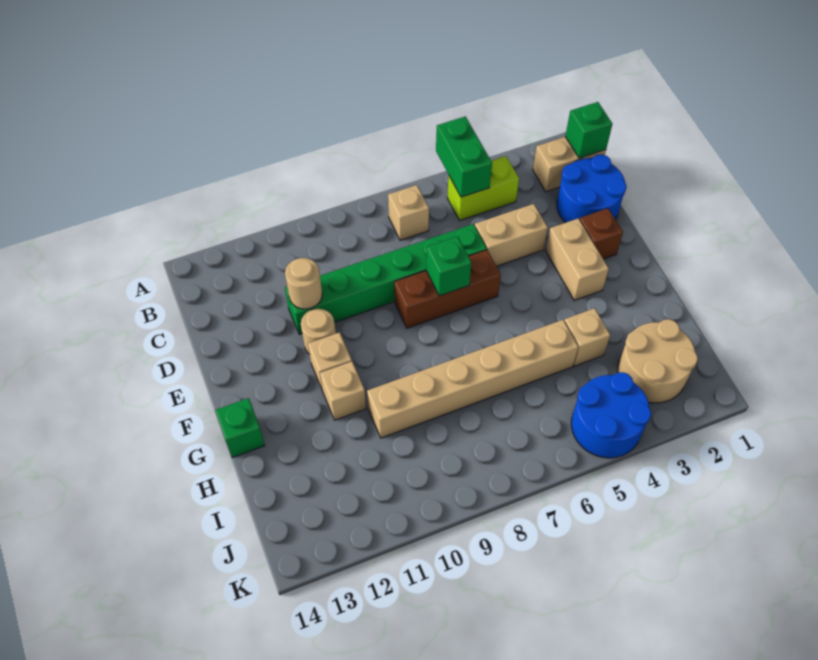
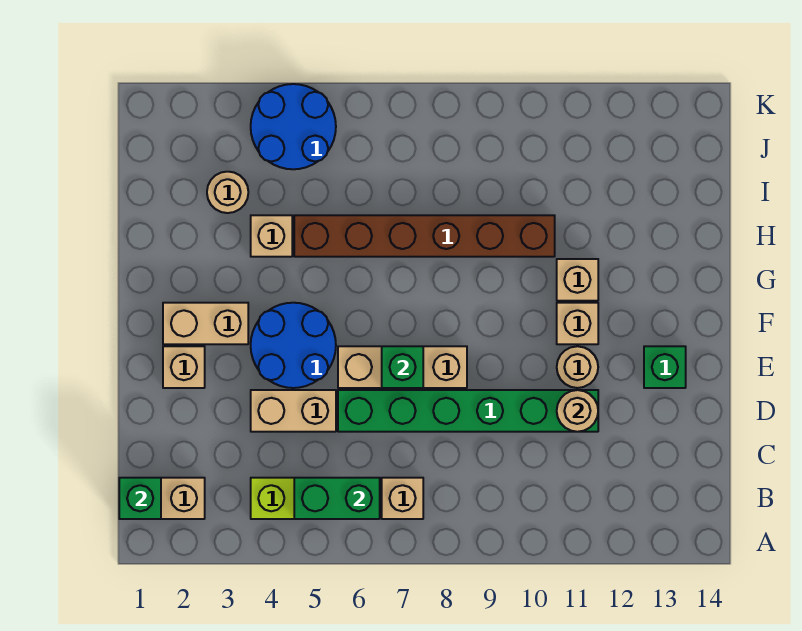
green 1x2 brick [436,116,492,197] -> green 1x2 brick turned to [294,478,380,519]
blue 2x2 round brick [557,154,627,223] -> blue 2x2 round brick moved to [251,303,336,388]
brown 1x1 brick [580,208,623,259] -> tan 1x1 brick [163,346,205,388]
tan 1x2 brick [546,218,609,300] -> tan 1x2 brick turned to [163,303,248,344]
brown 1x3 brick [394,250,501,328] -> tan 1x3 brick [338,346,467,388]
green 1x1 brick [215,398,265,458] -> green 1x1 brick moved to [644,346,686,388]
tan 1x6 brick [367,320,578,438] -> brown 1x6 brick [294,215,555,257]
tan 2x2 round brick [618,319,698,403] -> tan 1x1 round brick [207,172,248,213]

